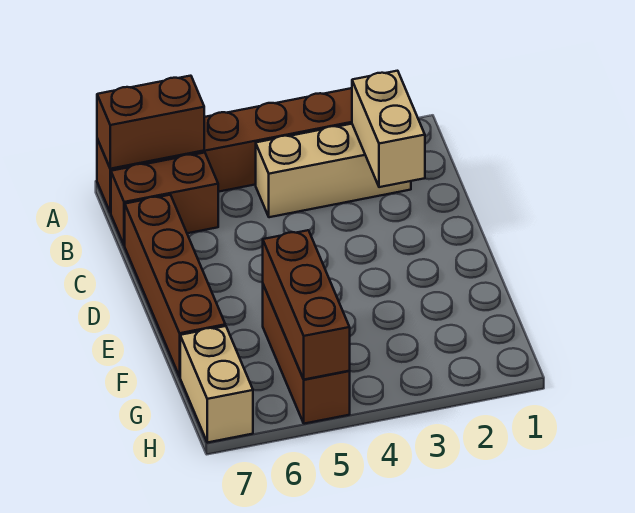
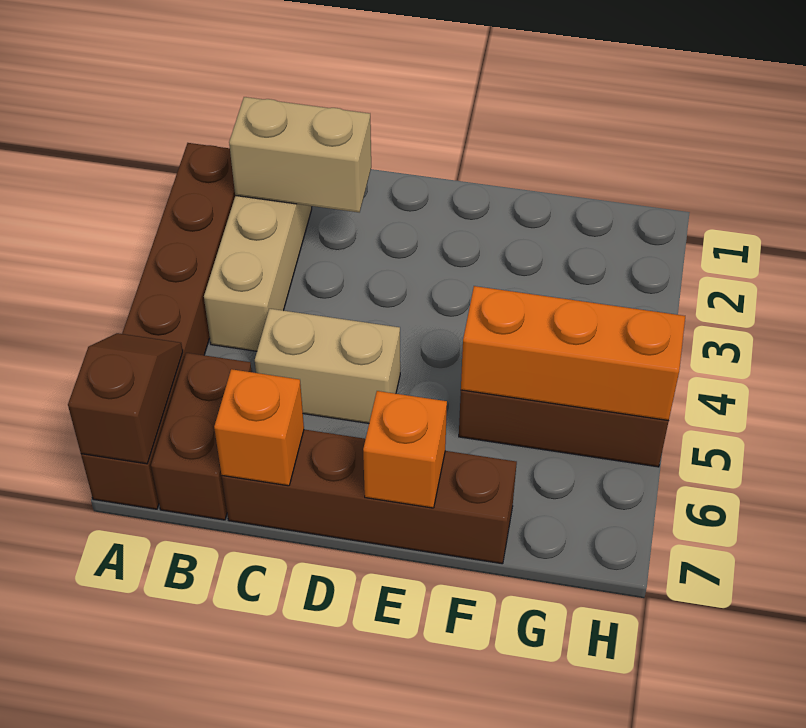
brown 1x2 brick [97,76,204,169] -> brown 1x2 slope [68,333,183,464]
none -> orange 1x1 brick [214,369,304,486]
none -> orange 1x1 brick [363,391,447,508]
brown 1x3 brick [263,230,350,380] -> orange 1x3 brick [461,286,685,421]
tan 1x2 brick [180,326,253,443] -> tan 1x2 brick moved to [255,309,400,423]

